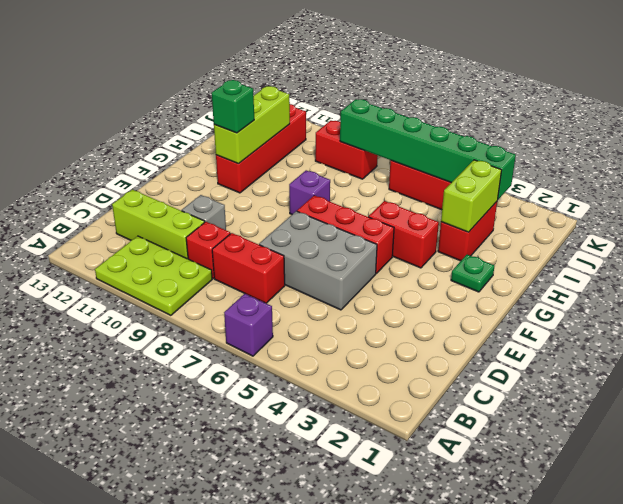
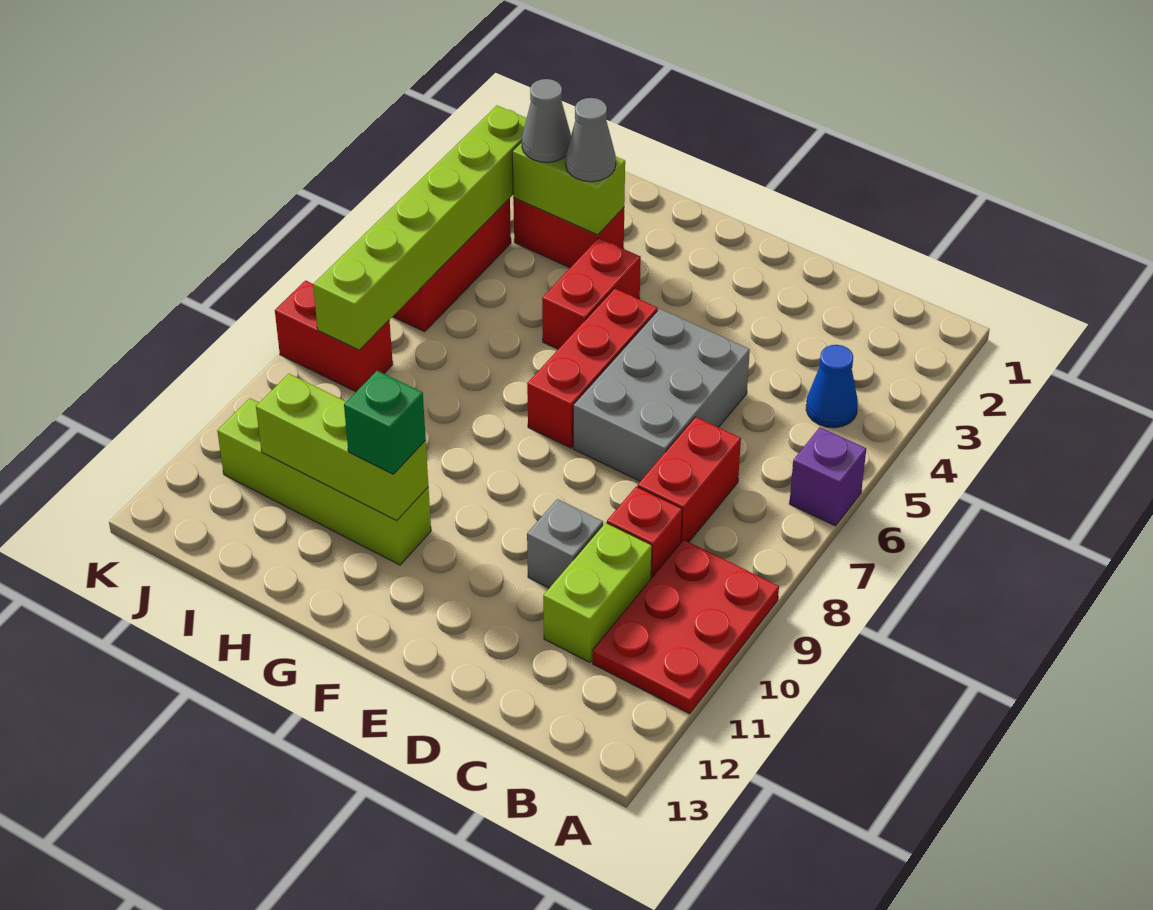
lime 2x3 plate [95,236,212,315] -> red 2x3 plate [593,540,779,714]
none -> blue 1x1 cone [806,345,858,428]
lime 1x3 brick [112,189,205,259] -> lime 1x2 brick [543,523,652,662]
green 1x1 plate [451,255,494,292] -> none
purple 1x1 brick [289,170,330,214] -> none
red 1x4 brick [216,104,306,193] -> lime 1x4 brick [217,398,431,565]
none -> grey 1x1 cone [566,98,616,182]
none -> grey 1x1 cone [522,79,571,162]
green 1x6 brick [340,99,516,199] -> lime 1x6 brick [313,106,527,350]
red 1x2 brick [315,121,378,179] -> red 1x2 brick turned to [275,281,393,392]

